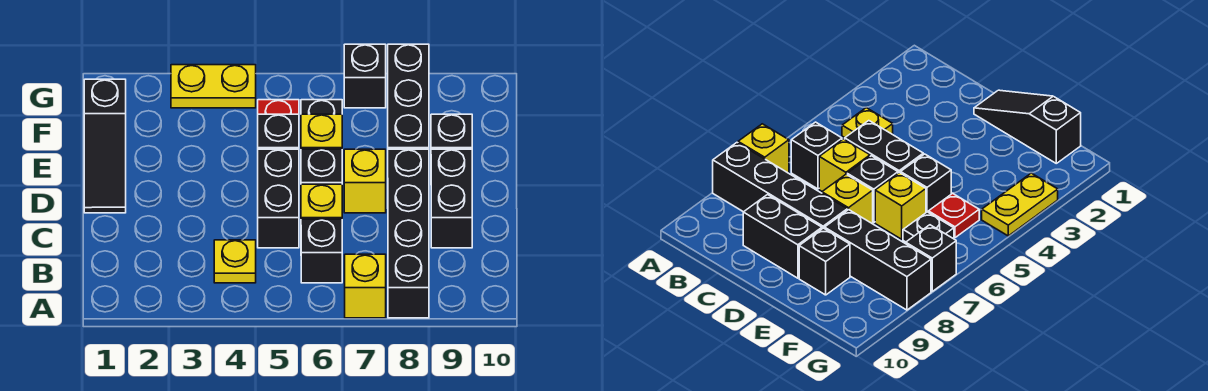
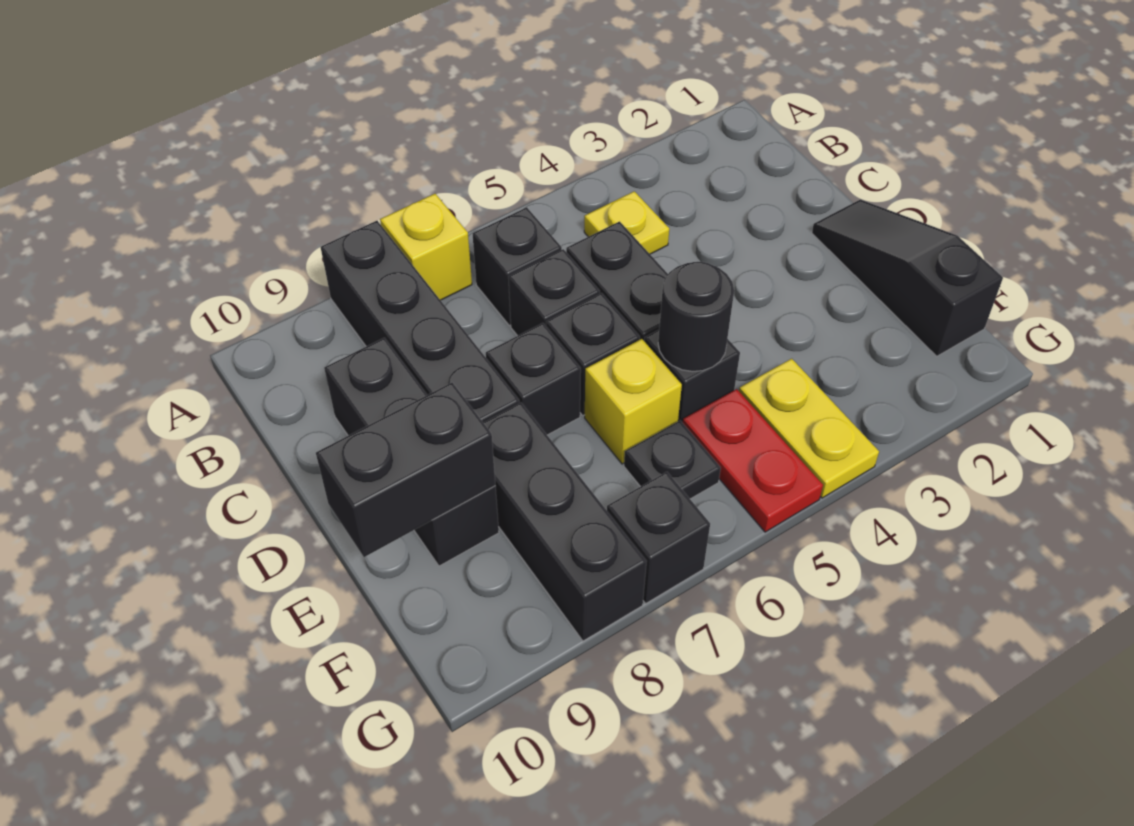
yellow 1x1 brick [301,184,342,219] -> black 1x1 brick [508,249,600,336]
yellow 1x1 brick [344,149,386,213] -> black 1x1 brick [486,323,581,435]
none -> black 1x1 round brick [658,262,734,371]
none -> black 1x2 brick [316,383,495,557]
red 1x1 plate [258,100,299,114] -> red 1x2 plate [683,389,823,532]
yellow 1x2 plate [171,65,256,108] -> yellow 1x2 plate turned to [739,359,879,498]

